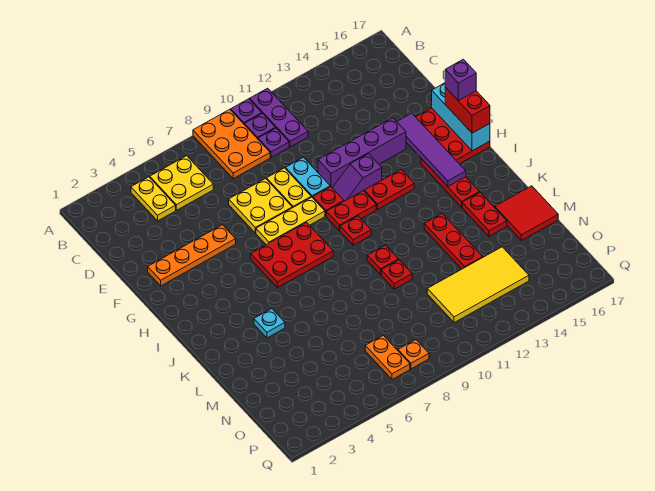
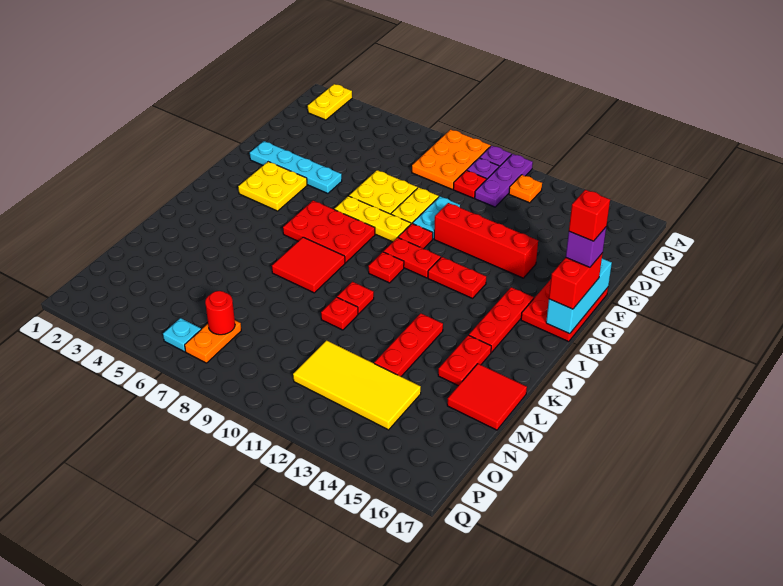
yellow 1x2 plate [131,177,176,221] -> yellow 1x2 plate moved to [308,84,352,120]
yellow 2x2 plate [150,156,213,210] -> yellow 2x2 plate moved to [238,162,307,211]
purple 1x1 plate [258,128,289,158] -> red 1x1 plate [453,170,486,198]
orange 1x4 plate [148,225,236,286] -> cyan 1x4 plate [250,141,342,193]
purple 1x4 brick [318,118,406,187] -> red 1x4 brick [434,203,538,278]
purple 1x4 tile [397,113,466,186] -> none
purple 1x2 slope [332,154,382,201] -> none
none -> red 1x1 brick [569,190,610,241]
none -> red 2x2 tile [272,237,345,293]
cyan 1x1 plate [254,309,285,338] -> cyan 1x1 plate moved to [163,318,201,352]
none -> red 1x1 round brick [205,291,235,335]
orange 1x1 plate [398,340,429,369] -> orange 1x1 plate moved to [509,175,542,203]

